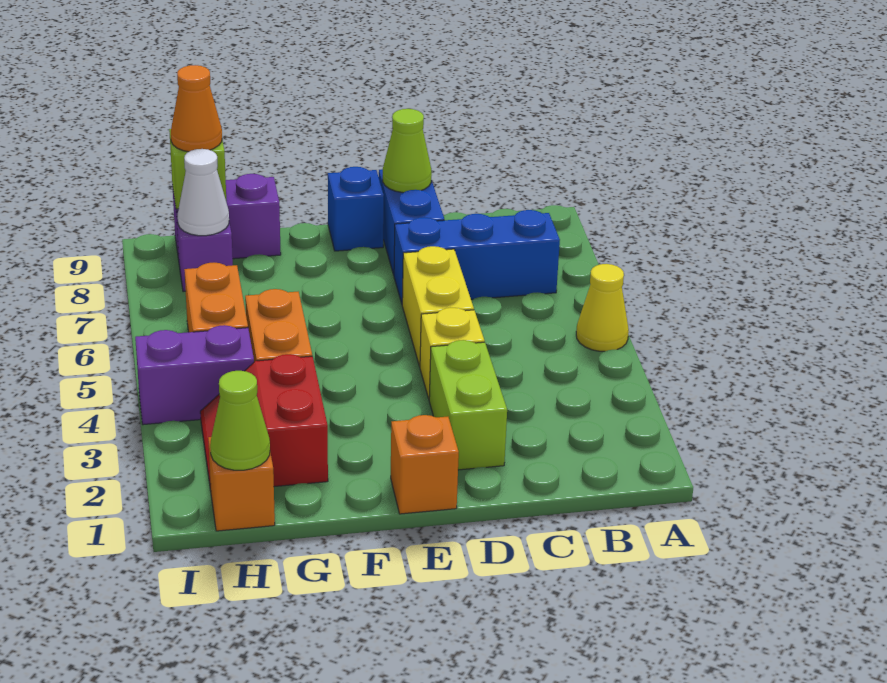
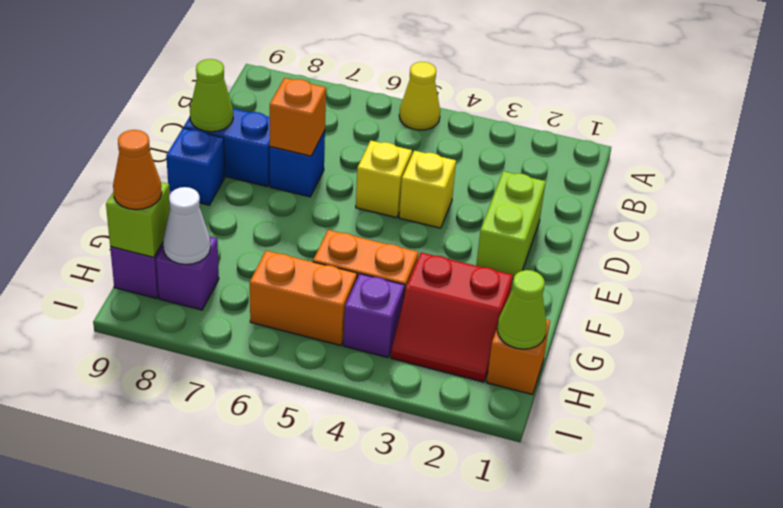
blue 1x3 brick [394,210,560,303] -> blue 1x1 brick [270,131,325,197]
lime 1x2 brick [429,340,507,470] -> lime 1x2 brick turned to [476,171,546,279]
yellow 1x2 brick [402,246,474,367] -> yellow 1x1 brick [356,141,412,218]
orange 1x1 brick [391,415,459,514] -> orange 1x1 brick moved to [270,78,326,156]
purple 1x2 brick [135,325,254,425] -> purple 1x1 brick [343,274,405,358]

